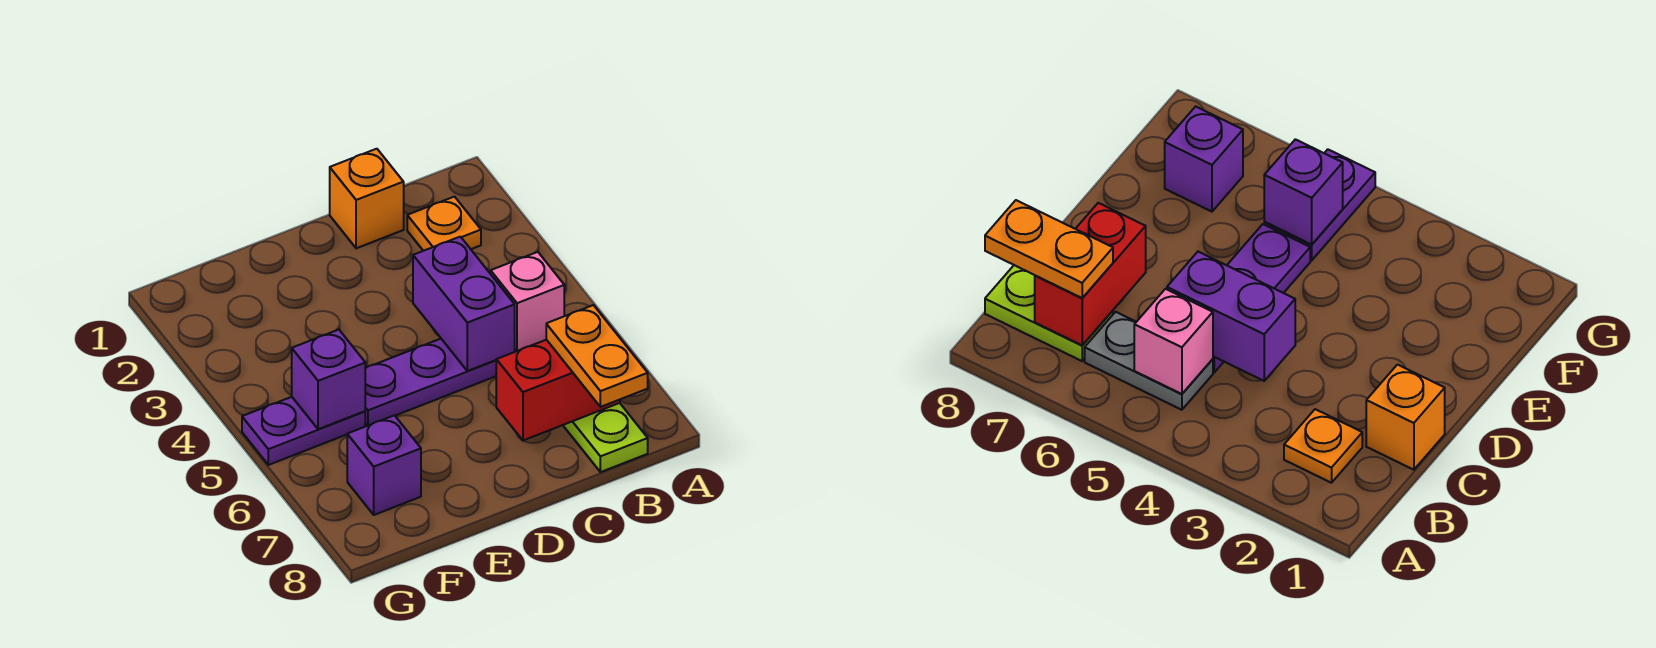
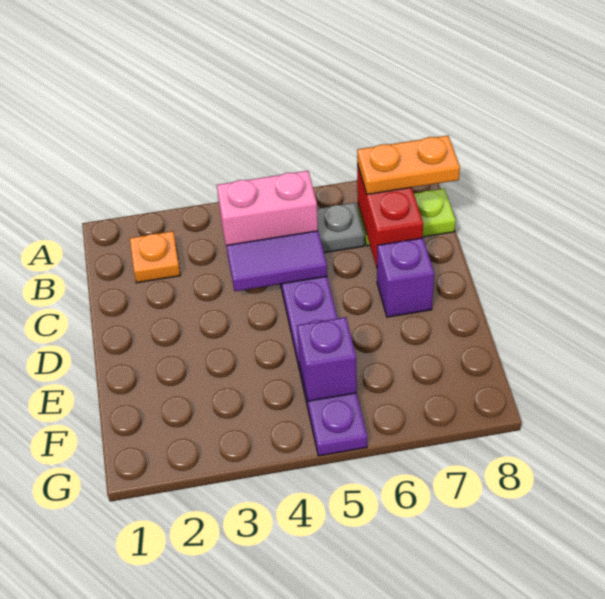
pink 1x1 brick [491,252,564,351] -> pink 1x2 brick [217,171,318,249]
orange 1x1 brick [330,149,404,248] -> none
purple 1x2 brick [413,237,515,371] -> purple 1x2 tile [227,231,327,291]
purple 1x1 brick [347,415,421,515] -> purple 1x1 brick moved to [377,238,434,317]

